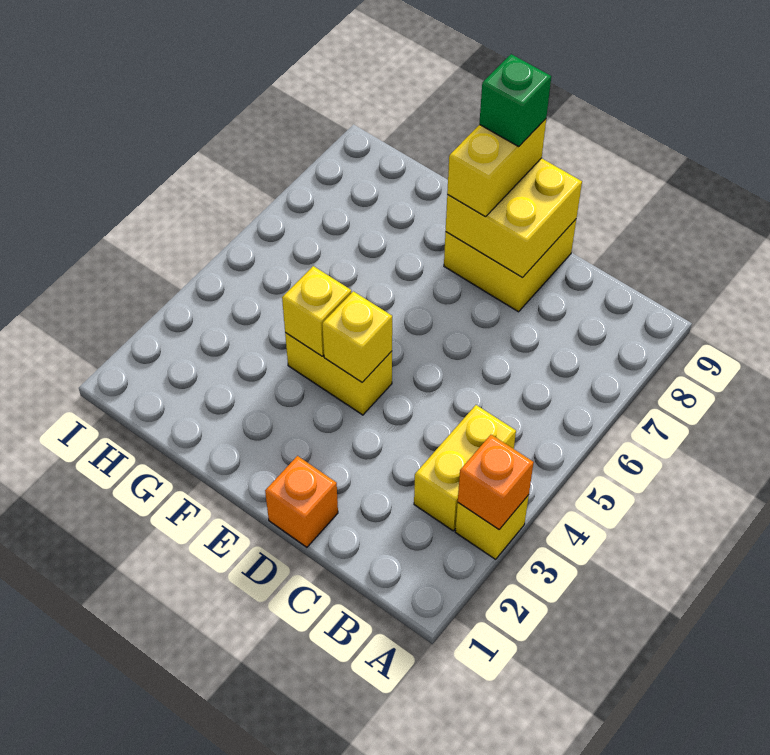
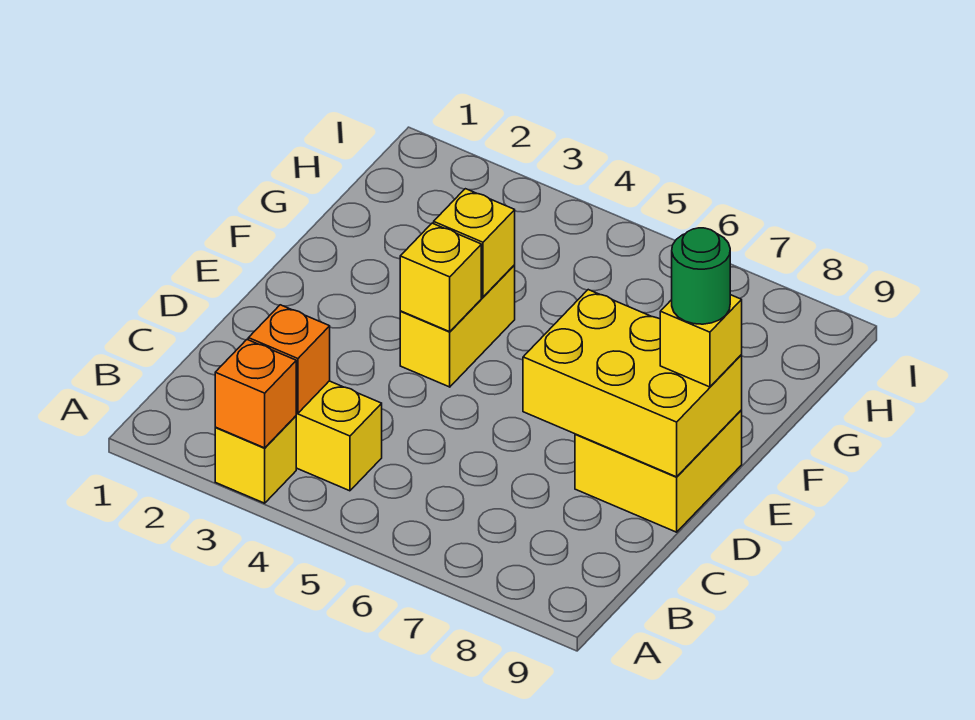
orange 1x1 brick [265,456,338,547] -> orange 1x1 brick moved to [248,305,330,413]
yellow 2x2 brick [446,158,582,278] -> yellow 2x3 brick [523,290,742,477]
yellow 1x2 brick [447,119,546,217] -> yellow 1x1 brick [660,295,742,387]
green 1x1 brick [479,54,551,146] -> green 1x1 round brick [672,228,730,324]

